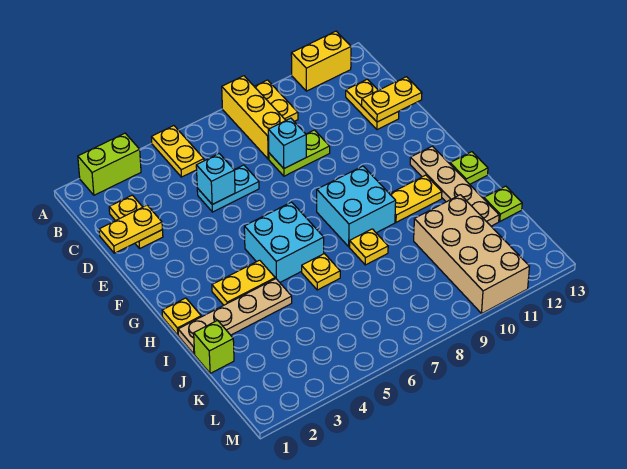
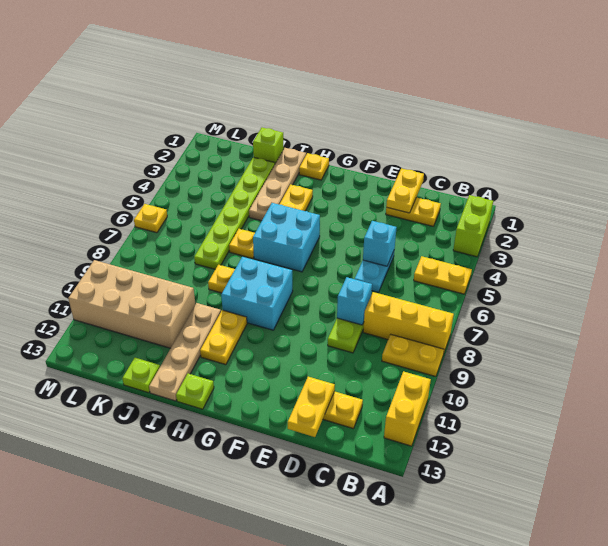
tan 1x4 plate [410,146,499,226] -> tan 1x4 plate turned to [149,303,221,401]
none -> lime 1x6 plate [194,157,275,269]
none -> yellow 1x1 plate [134,204,167,233]

